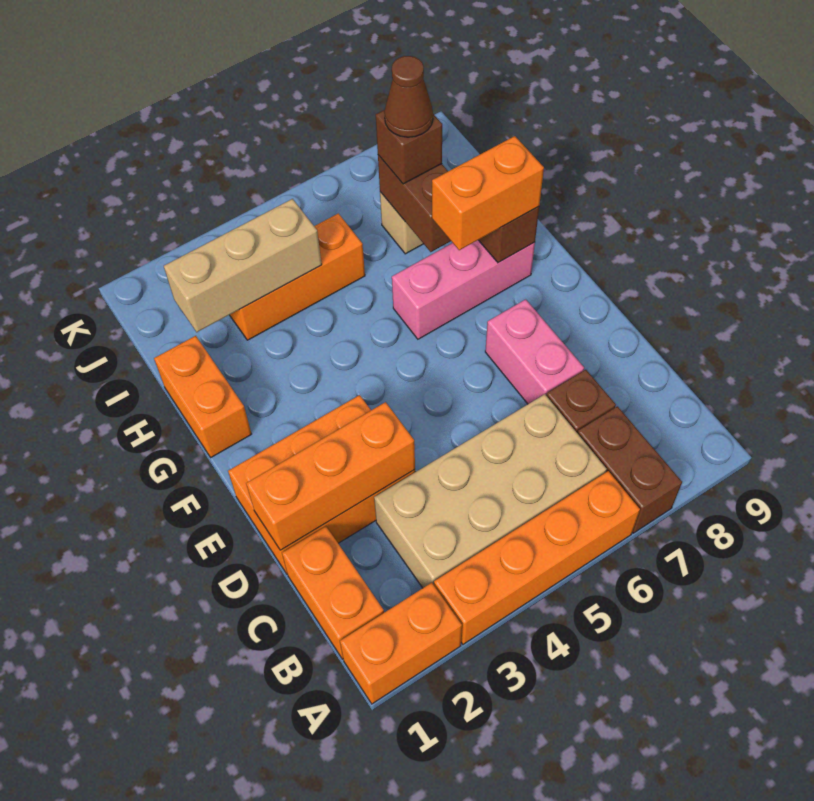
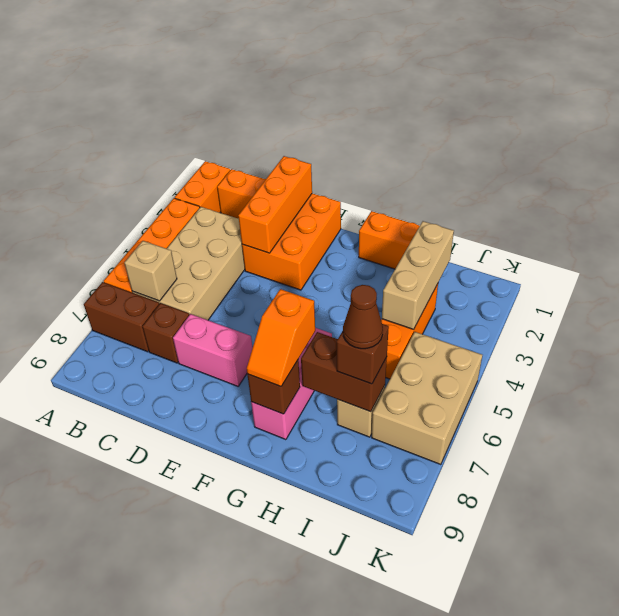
none -> tan 1x1 brick [125,241,177,301]
orange 1x2 brick [432,136,544,250] -> orange 1x2 slope [247,289,315,386]
none -> tan 2x3 brick [372,332,482,465]

